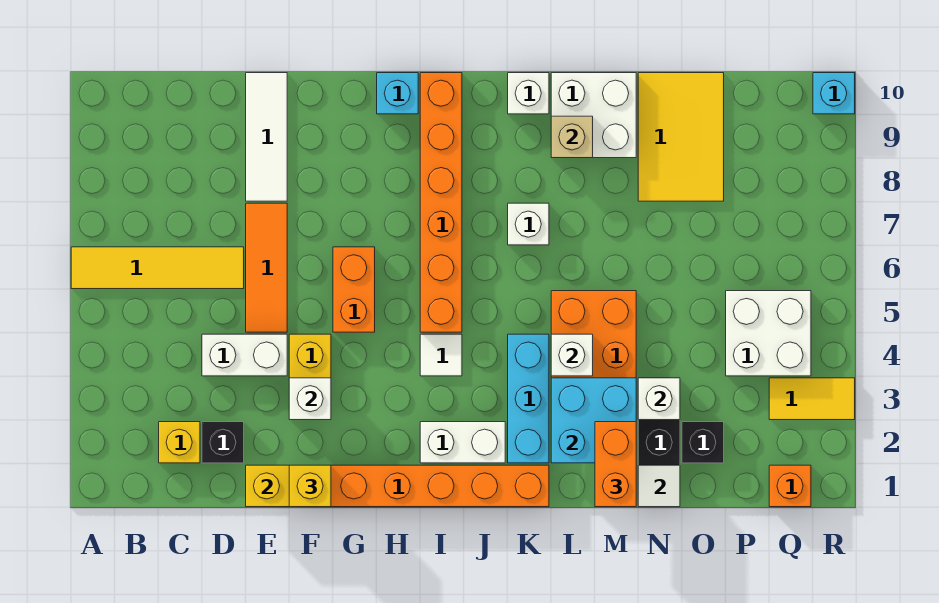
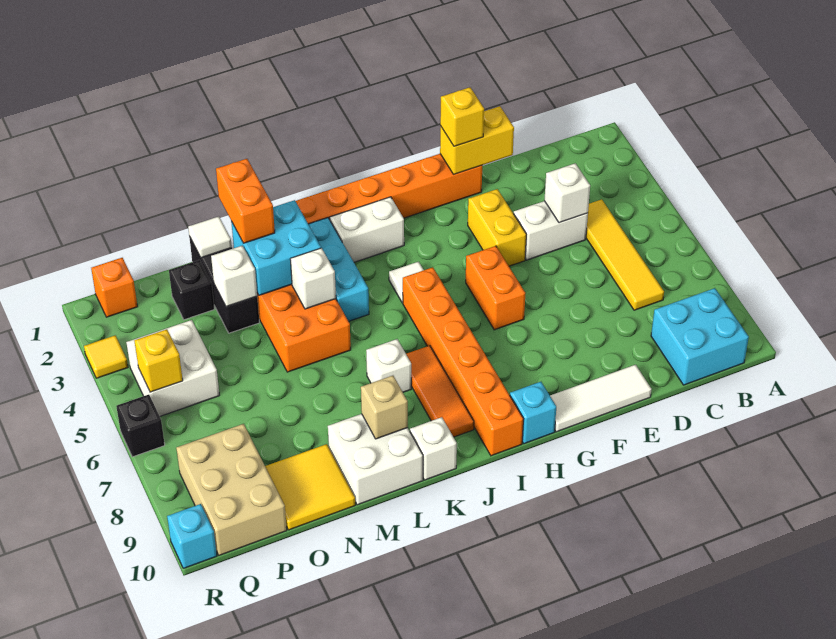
yellow 1x4 tile [71,247,244,289] -> yellow 1x4 tile turned to [586,199,664,310]
none -> cyan 2x2 brick [651,288,749,385]
yellow 1x1 brick [159,422,200,463] -> yellow 1x1 brick moved to [134,329,183,392]
black 1x1 brick [202,422,244,463] -> black 1x1 brick moved to [117,395,165,457]
orange 1x3 tile [246,203,287,332] -> orange 1x3 tile moved to [406,346,474,437]
white 1x3 tile [246,73,287,201] -> white 1x3 tile turned to [550,365,652,432]
white 1x1 brick [289,378,331,420] -> white 1x1 brick moved to [544,163,590,223]
yellow 2x3 tile [638,73,724,201] -> yellow 2x2 tile [265,444,355,530]
none -> tan 2x3 brick [176,424,287,555]
yellow 1x2 tile [769,378,855,420] -> yellow 1x1 tile [84,335,128,378]

